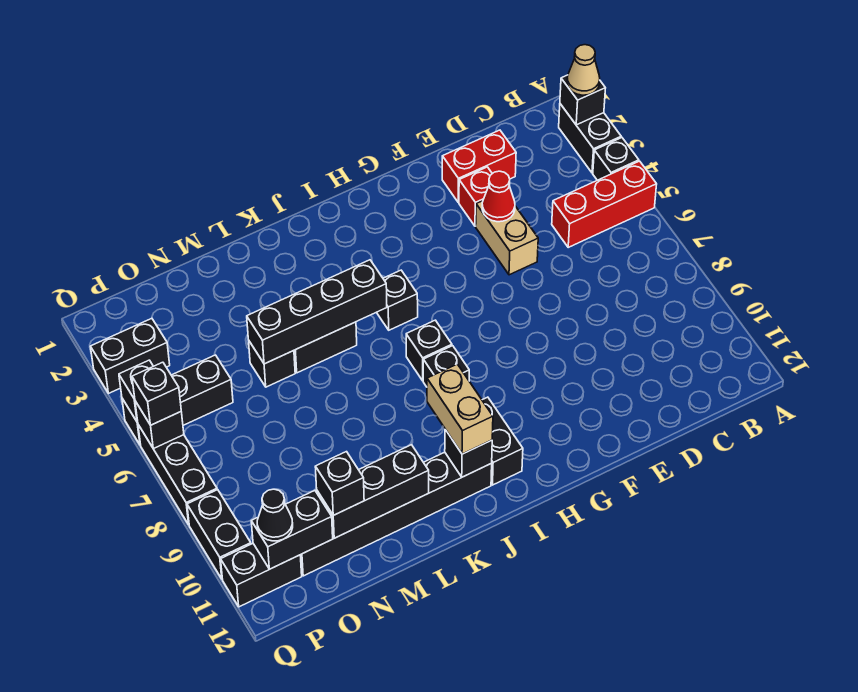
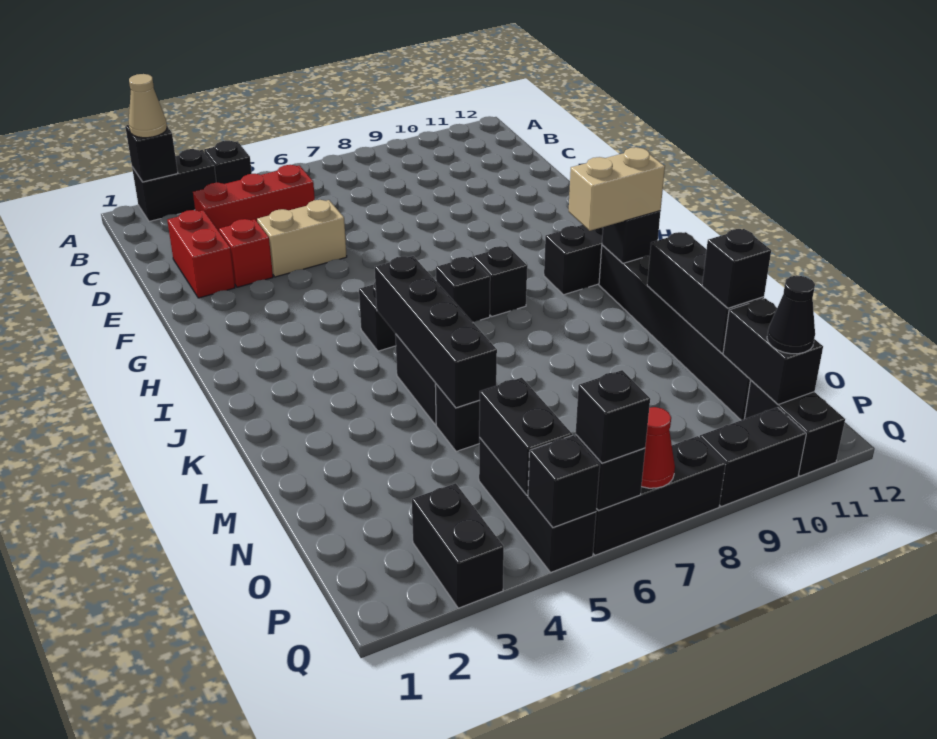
red 1x3 brick [552,161,657,247] -> red 1x3 brick turned to [193,165,315,231]
red 1x1 cone [482,171,515,222] -> red 1x1 cone moved to [641,407,675,488]
none -> black 1x2 brick [479,378,572,495]

